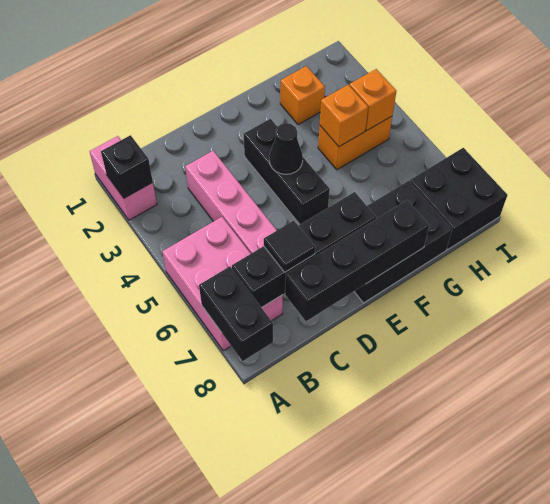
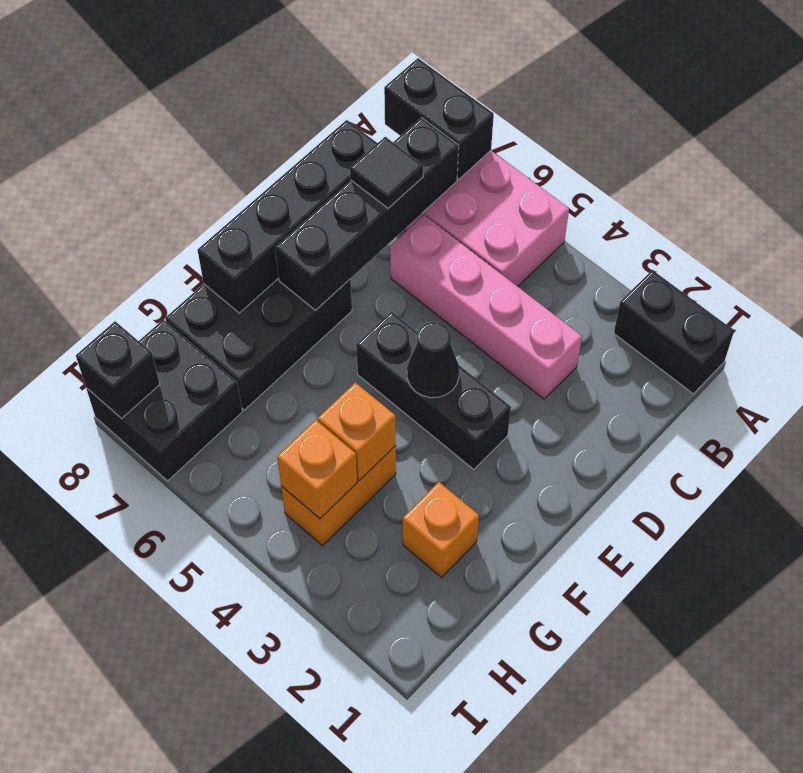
pink 1x2 brick [89,136,157,220] -> black 1x2 brick [614,270,734,394]
black 1x1 brick [101,135,153,198] -> black 1x1 brick moved to [76,321,160,419]

